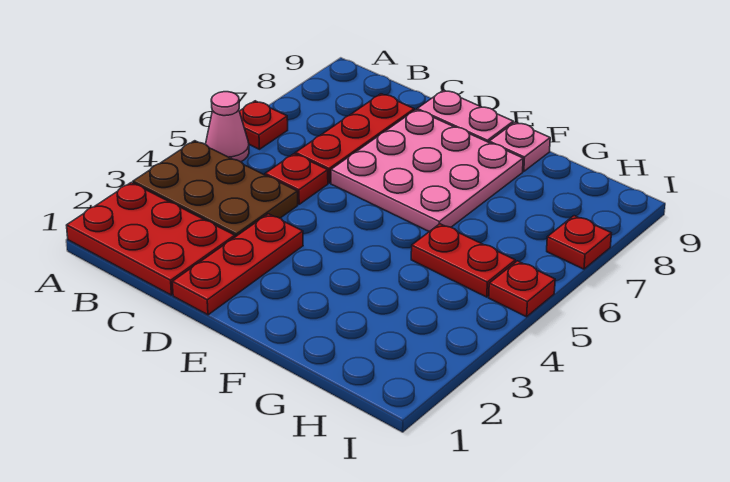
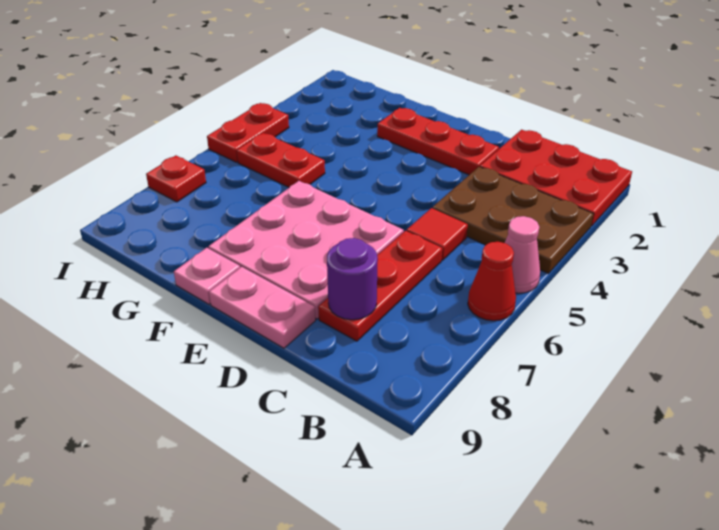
red 1x1 plate [240,101,288,149] -> red 1x1 cone [468,242,516,321]
red 1x1 plate [265,154,328,204] -> red 1x1 tile [407,208,468,260]
none -> purple 1x1 round brick [327,238,378,320]
red 1x3 plate [172,214,303,315] -> red 1x3 plate turned to [377,108,499,175]
red 1x1 plate [489,261,555,317] -> red 1x2 plate [207,103,289,162]

